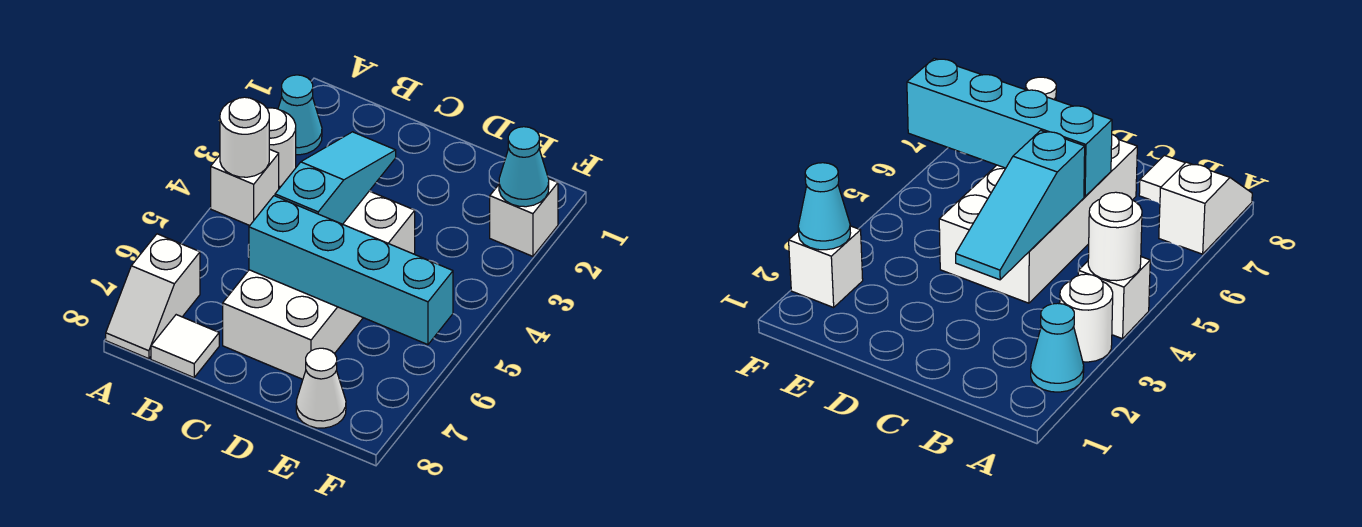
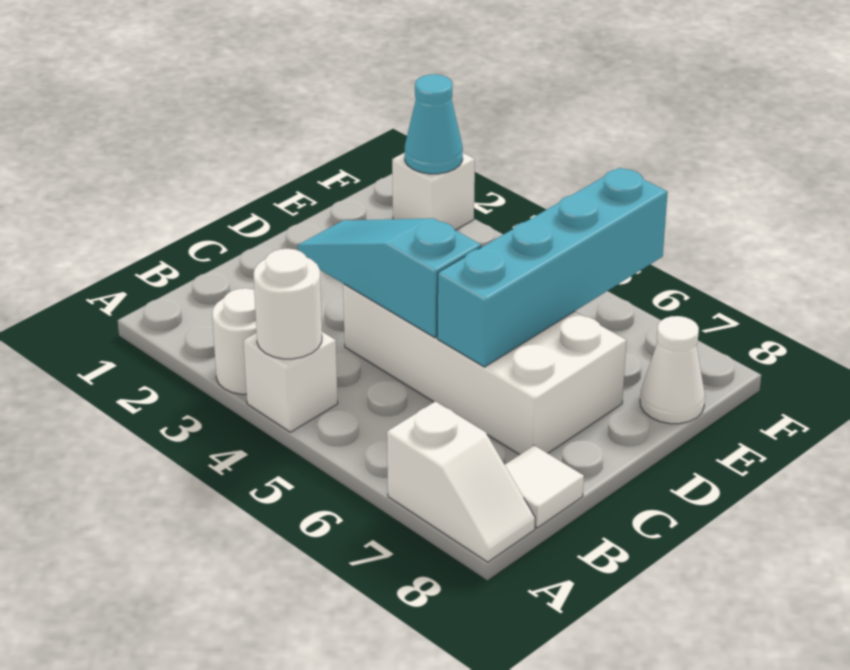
cyan 1x1 cone [278,75,322,155] -> none

